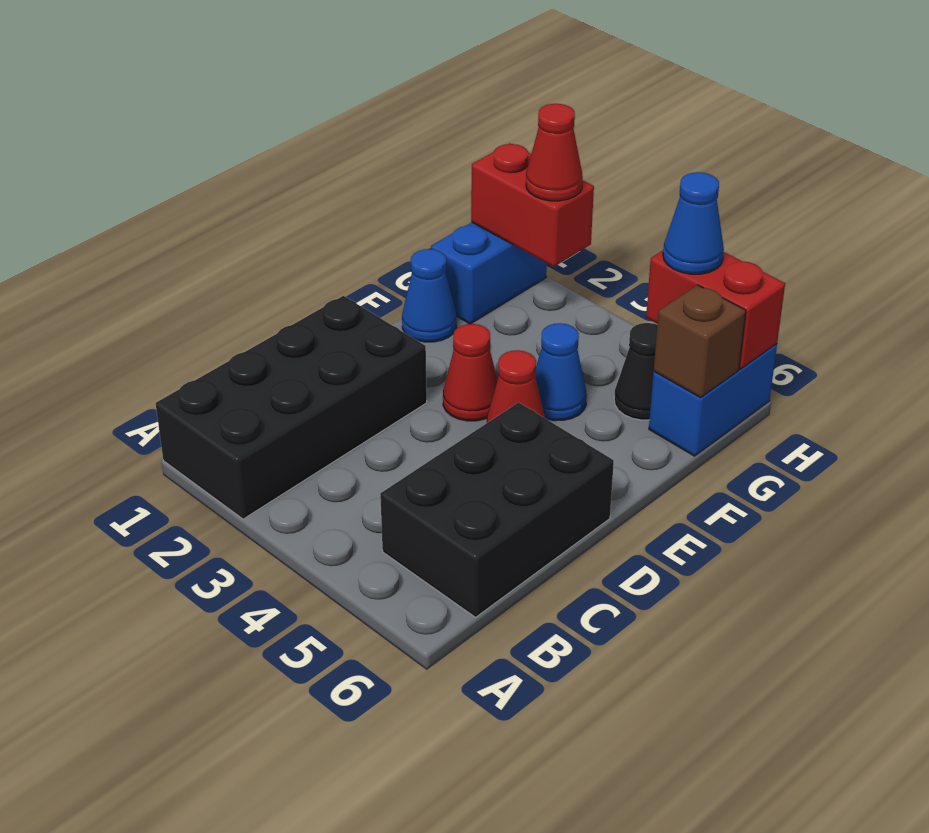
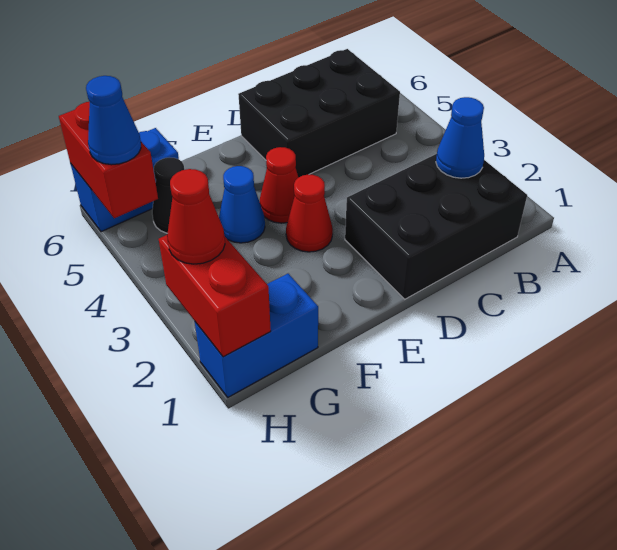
black 2x4 brick [156,296,427,519] -> black 2x3 brick [345,154,527,299]
blue 1x1 cone [402,249,457,342] -> blue 1x1 cone moved to [436,97,484,178]
brown 1x1 brick [654,285,746,398] -> none

